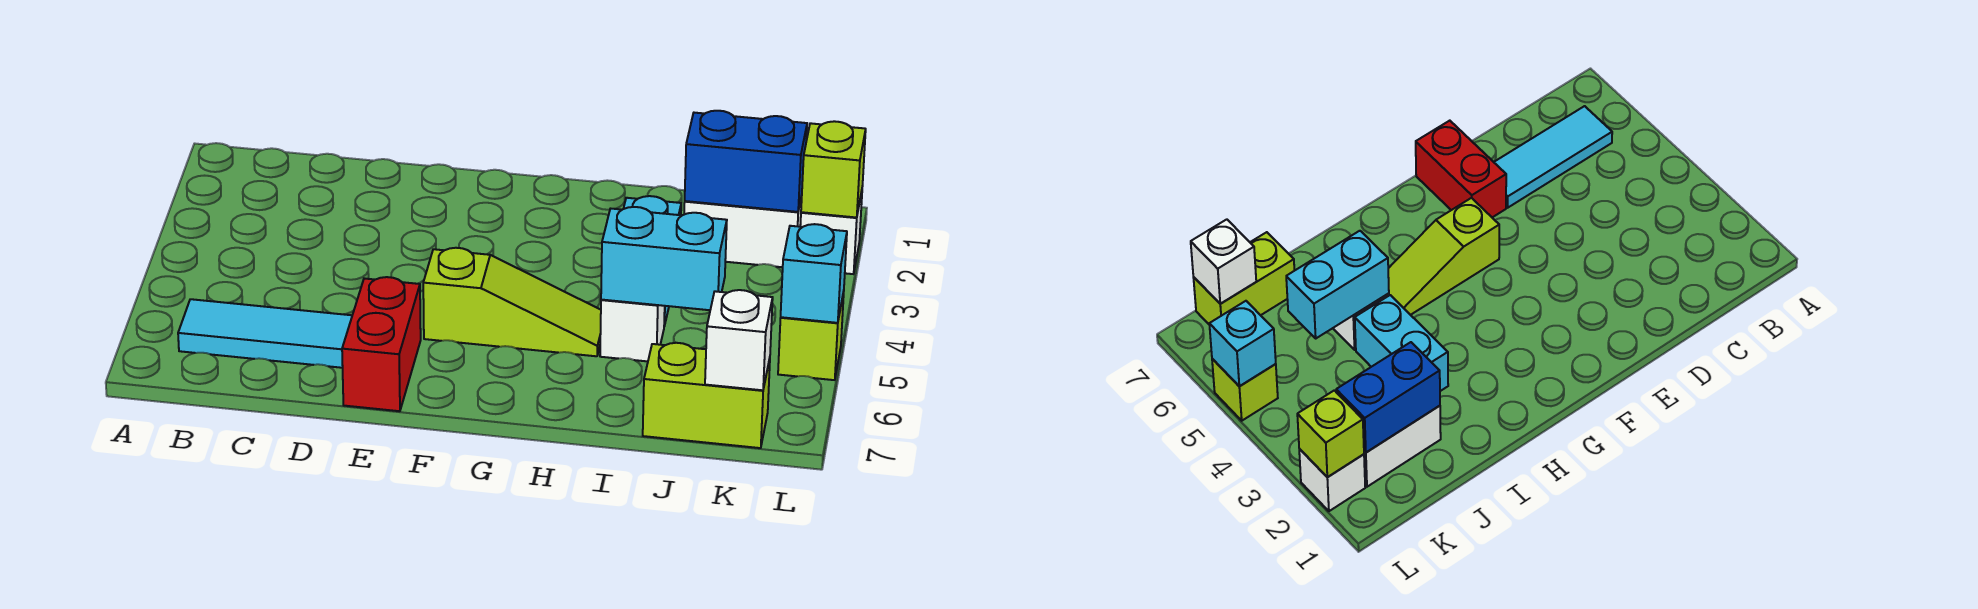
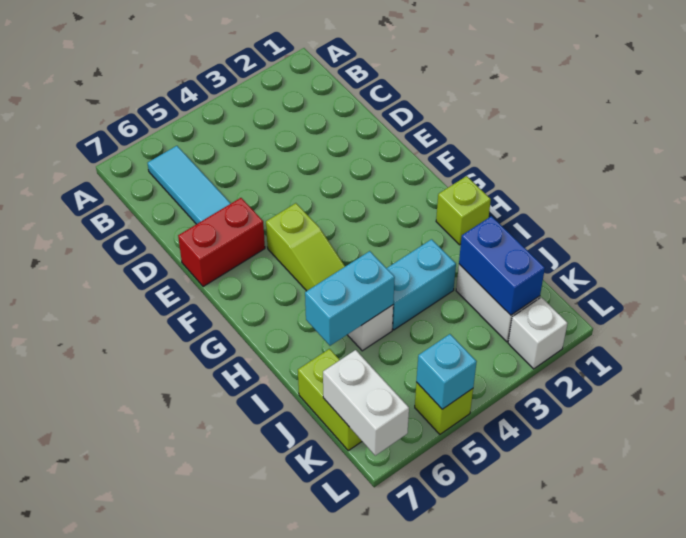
cyan 1x2 brick [601,207,727,310] -> cyan 1x2 brick turned to [305,251,395,346]
white 1x1 brick [705,290,773,390] -> white 1x2 brick [323,350,409,456]
lime 1x1 brick [801,121,866,217] -> lime 1x1 brick moved to [436,176,491,245]

